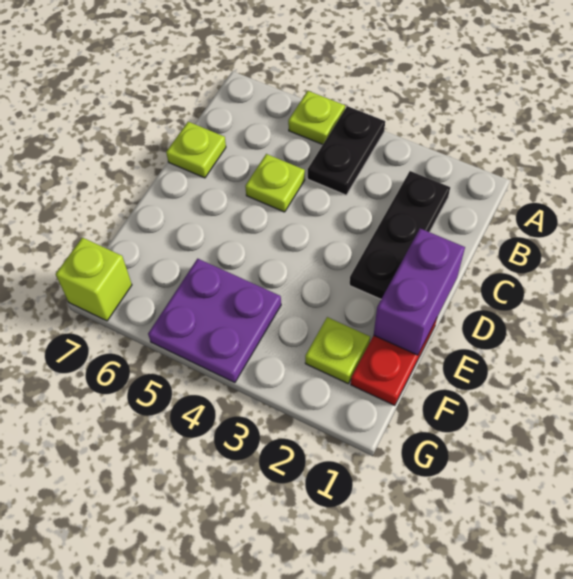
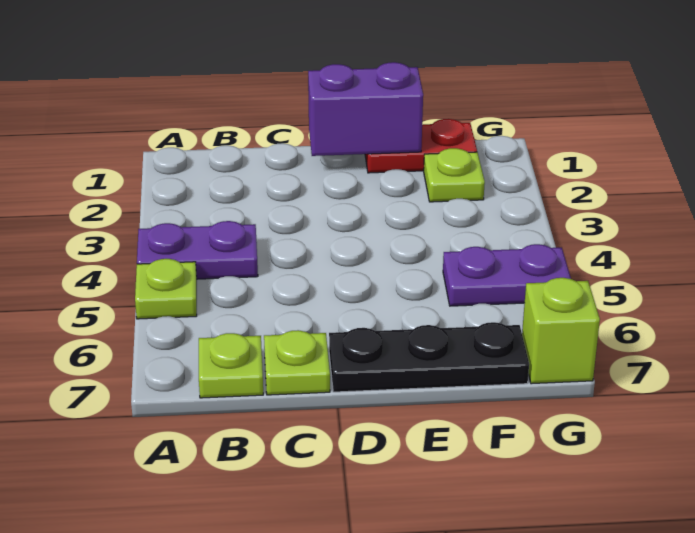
black 1x2 plate [308,106,385,195] -> purple 1x2 plate [137,221,258,279]
black 1x3 plate [350,171,450,299] -> black 1x3 plate moved to [329,322,529,392]
lime 1x1 plate [245,154,305,212] -> lime 1x1 plate moved to [199,333,263,398]
purple 2x2 plate [148,259,281,383] -> purple 1x2 plate [443,244,571,306]

